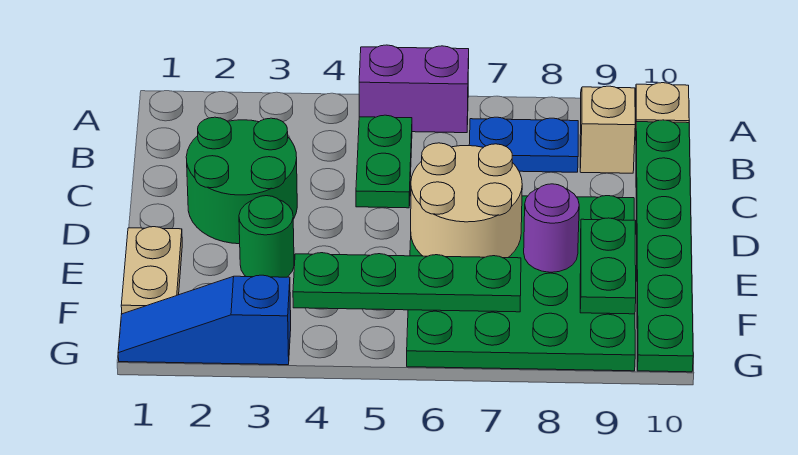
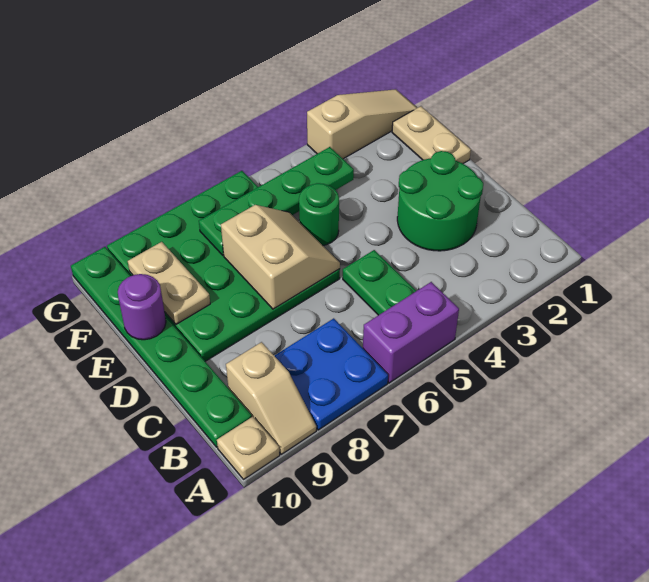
blue 1x2 plate [469,117,578,172] -> blue 2x2 plate [274,318,388,430]
tan 2x2 round brick [411,143,522,258] -> tan 2x2 slope [221,205,340,309]
green 1x1 round brick [239,196,294,277] -> green 1x1 round brick moved to [299,183,339,245]
purple 1x1 round brick [524,184,579,272] -> purple 1x1 round brick moved to [118,274,166,340]
green 1x2 plate [580,218,636,314] -> tan 1x2 plate [128,242,210,324]
blue 1x3 slope [118,275,291,365] -> tan 1x3 slope [307,89,417,159]

